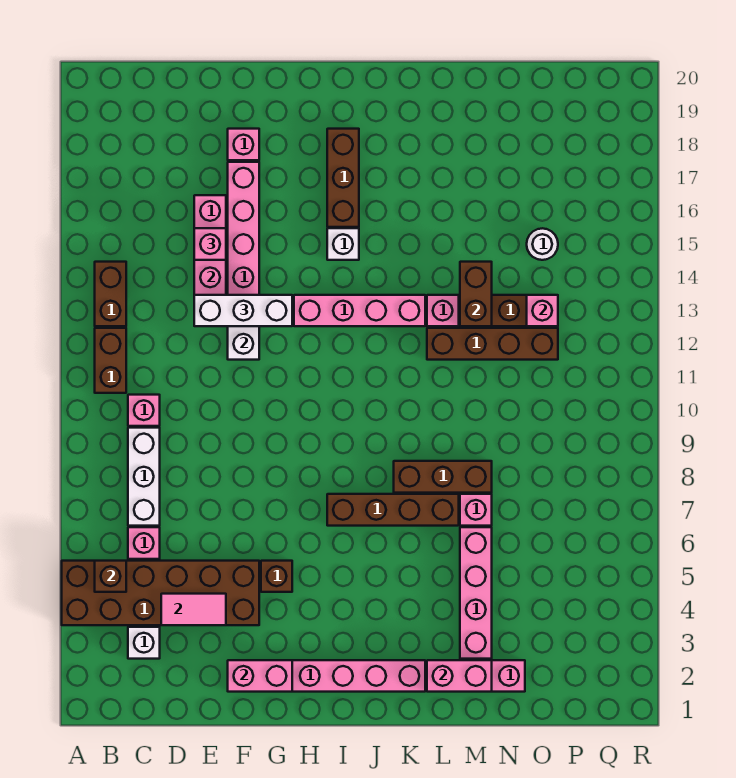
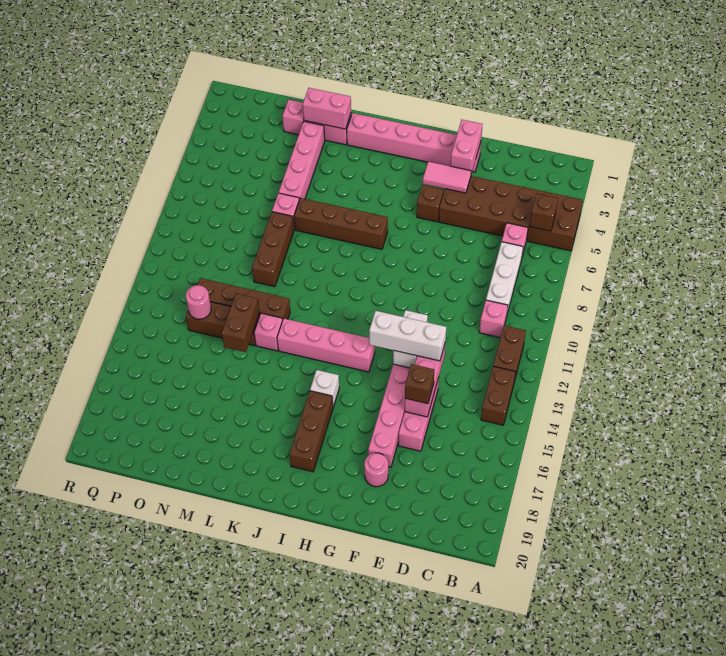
white 1x1 brick [128,627,160,659] -> none
pink 1x2 tile [161,594,226,625] -> pink 1x2 tile moved to [423,162,471,193]
pink 1x1 brick [194,228,226,260] -> brown 1x1 brick [405,364,434,404]
pink 1x2 brick [228,660,292,692] -> pink 1x2 brick turned to [450,120,483,174]
pink 1x1 brick [228,129,259,160] -> pink 1x1 round brick [364,453,388,487]
brown 1x3 brick [394,461,492,493] -> brown 1x3 brick turned to [252,212,294,287]
pink 1x1 brick [527,295,558,326] -> pink 1x1 round brick [186,285,211,319]
white 1x1 round brick [527,228,558,260] -> none

